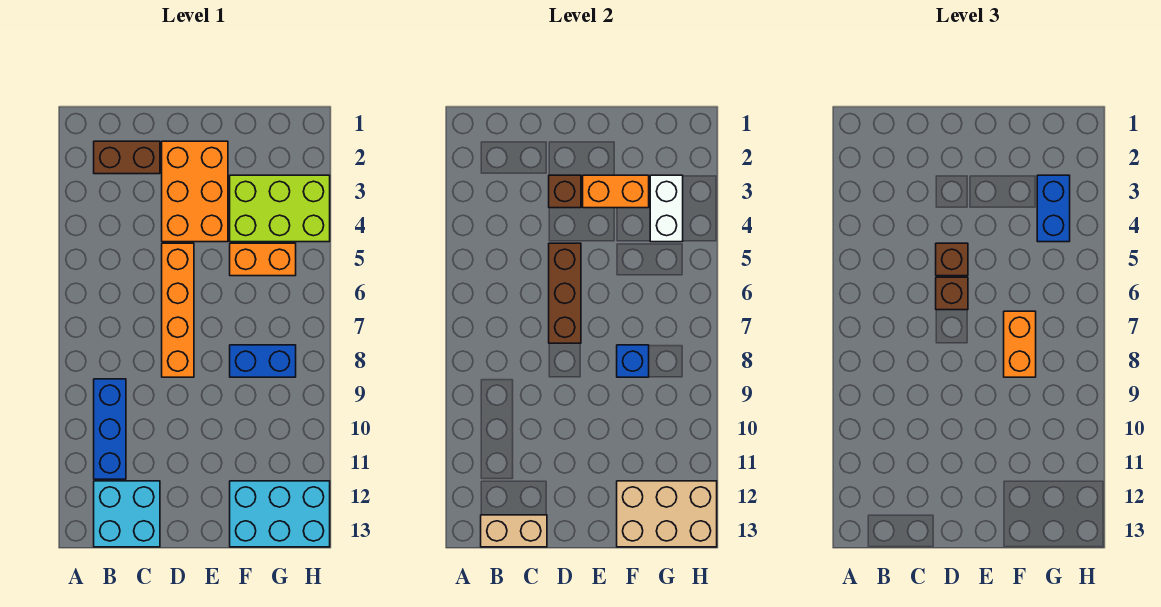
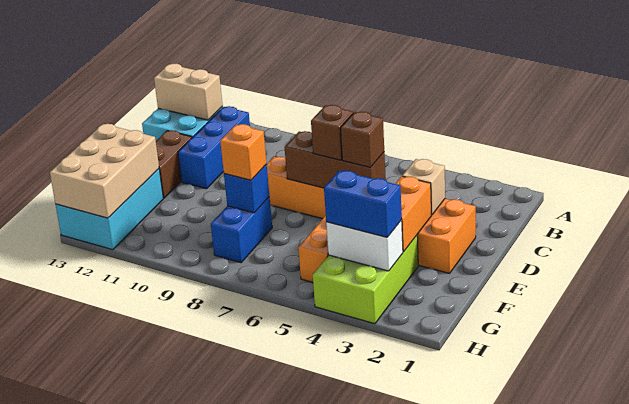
brown 1x2 brick [94,141,160,174] -> brown 1x2 brick moved to [156,130,192,198]
blue 1x3 brick [94,379,126,479] -> blue 1x3 brick turned to [178,106,250,189]
tan 1x2 brick [481,515,547,547] -> tan 1x2 brick turned to [154,64,223,120]
brown 1x1 brick [549,175,581,208] -> tan 1x1 brick [402,159,445,215]
orange 1x2 brick [1004,311,1036,377] -> orange 1x1 brick [220,124,267,180]

